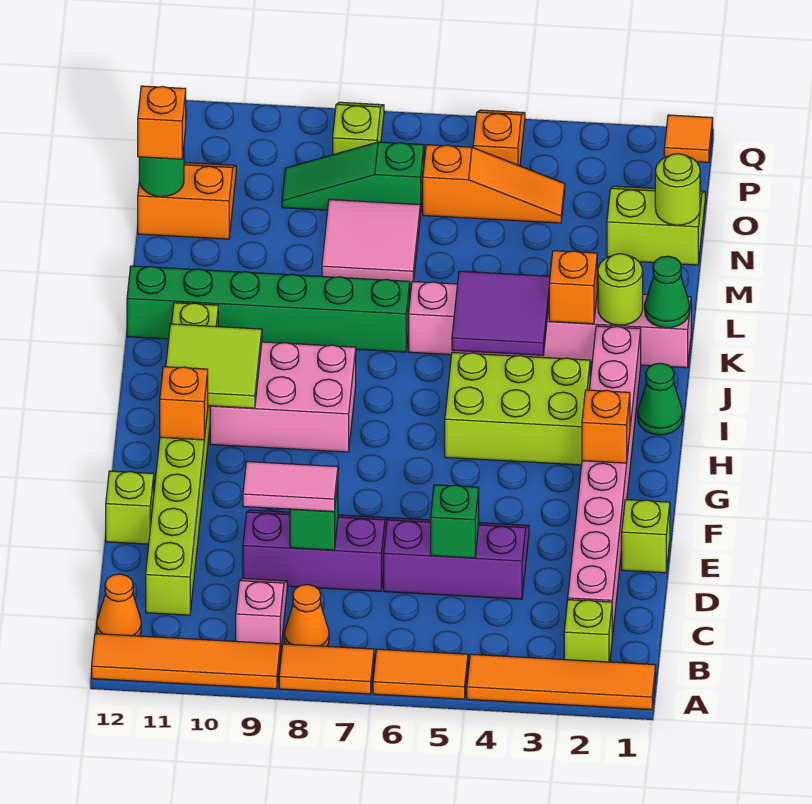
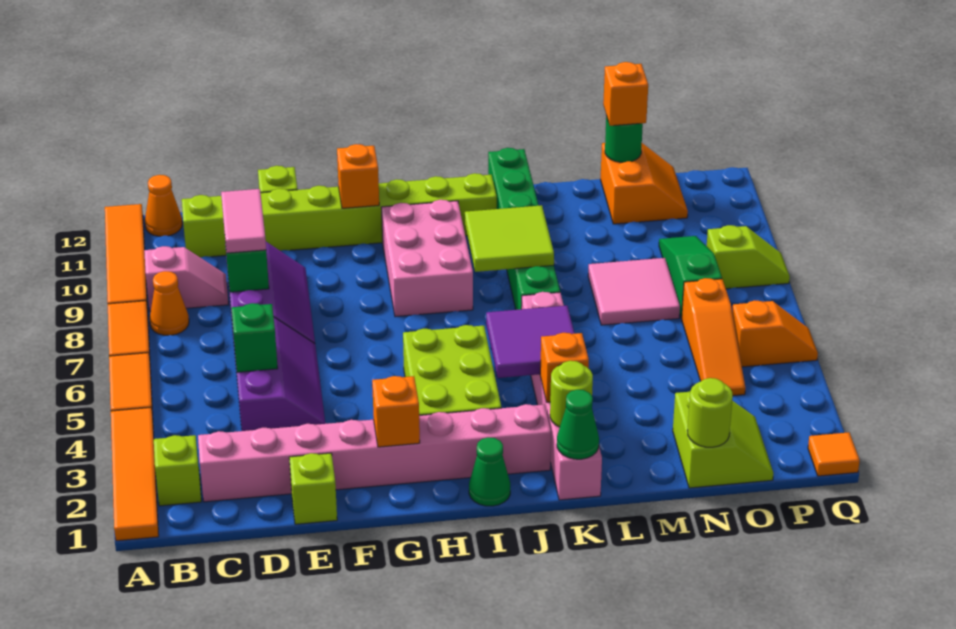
lime 2x2 tile [166,324,262,408] -> lime 2x2 tile moved to [465,205,554,272]

